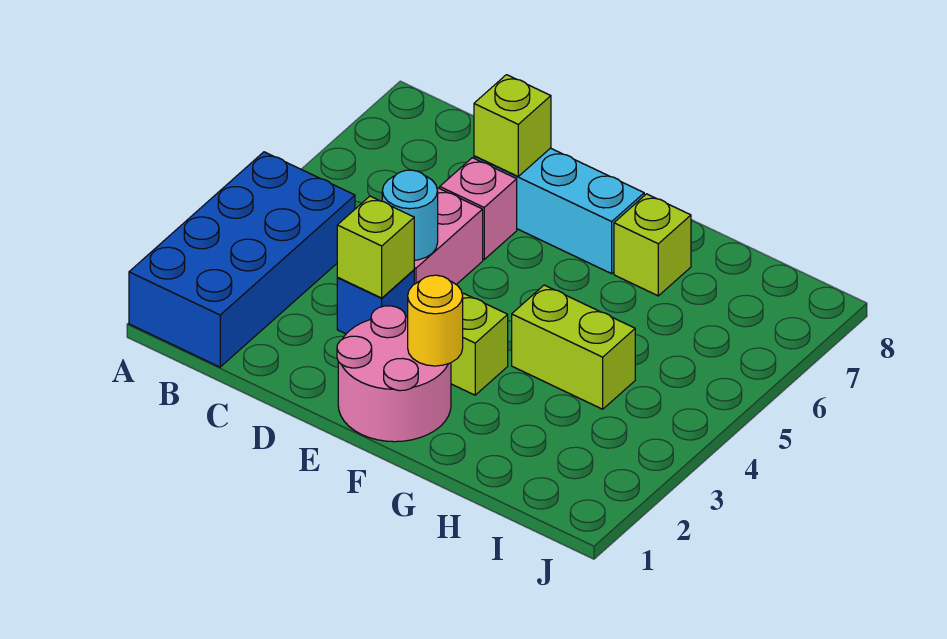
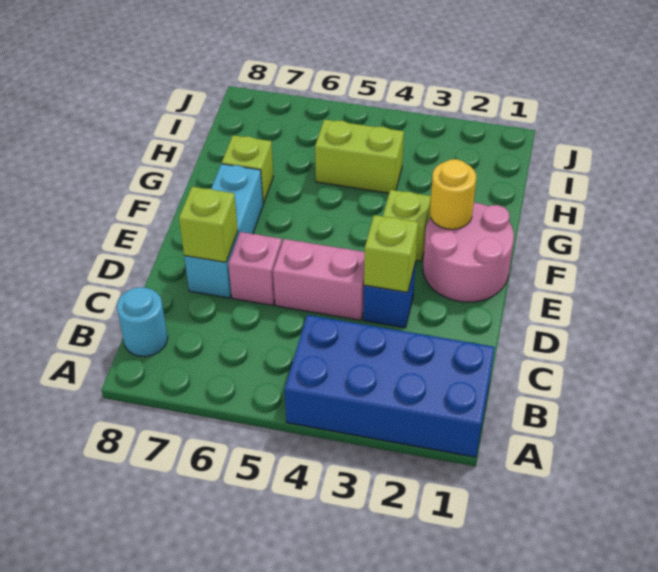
cyan 1x1 round brick [382,170,438,260] -> cyan 1x1 round brick moved to [117,287,168,357]
lime 1x2 brick [512,285,635,409] -> lime 1x2 brick turned to [315,120,404,193]

